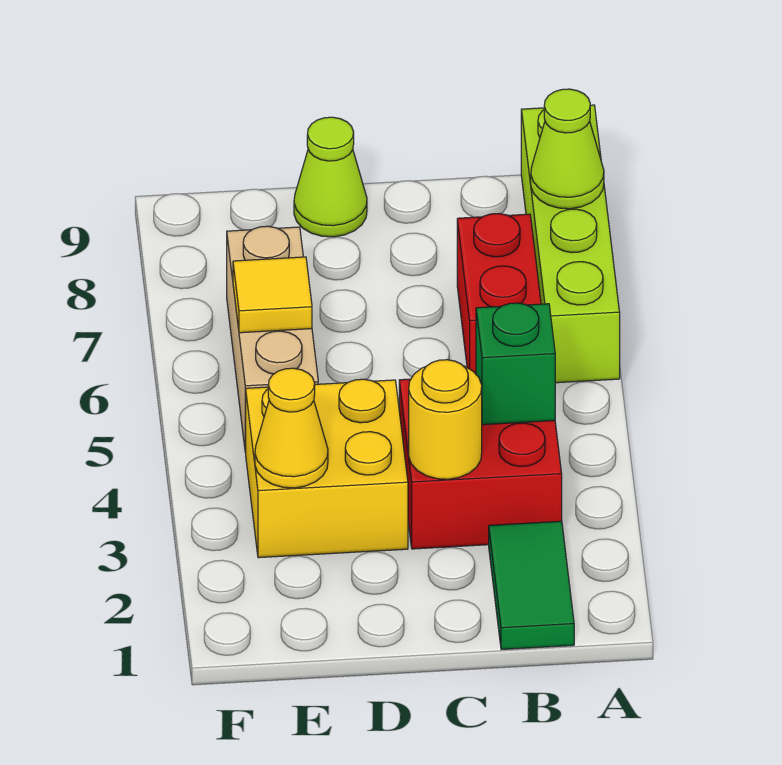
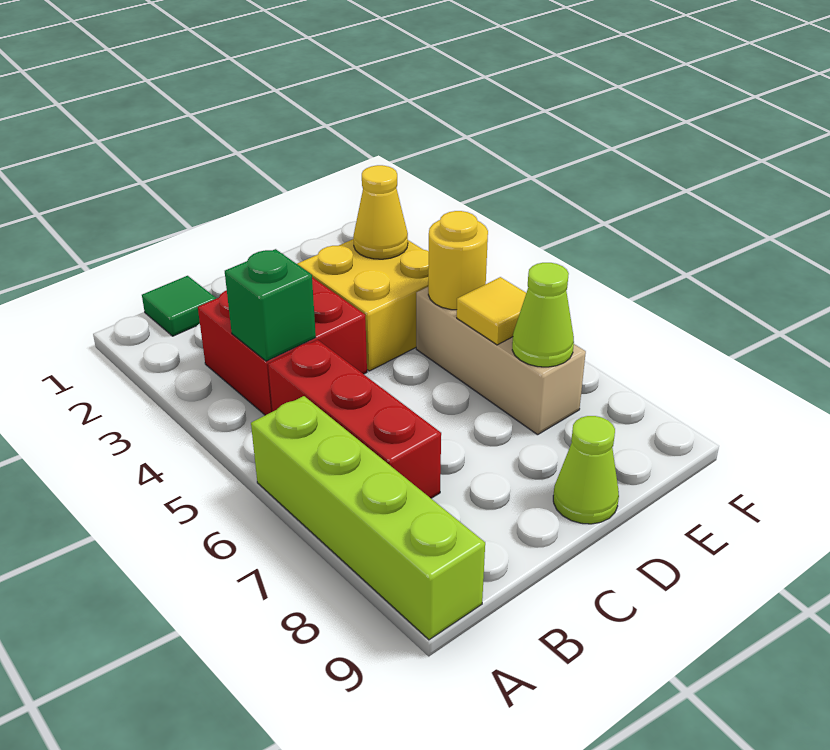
lime 1x1 cone [531,89,604,209] -> lime 1x1 cone moved to [512,263,574,367]
green 1x2 tile [489,521,574,650] -> green 1x1 tile [142,276,216,336]
red 1x2 brick [457,214,541,374] -> red 1x3 brick [268,340,441,498]
yellow 1x1 round brick [409,360,482,479] -> yellow 1x1 round brick moved to [428,211,488,310]

